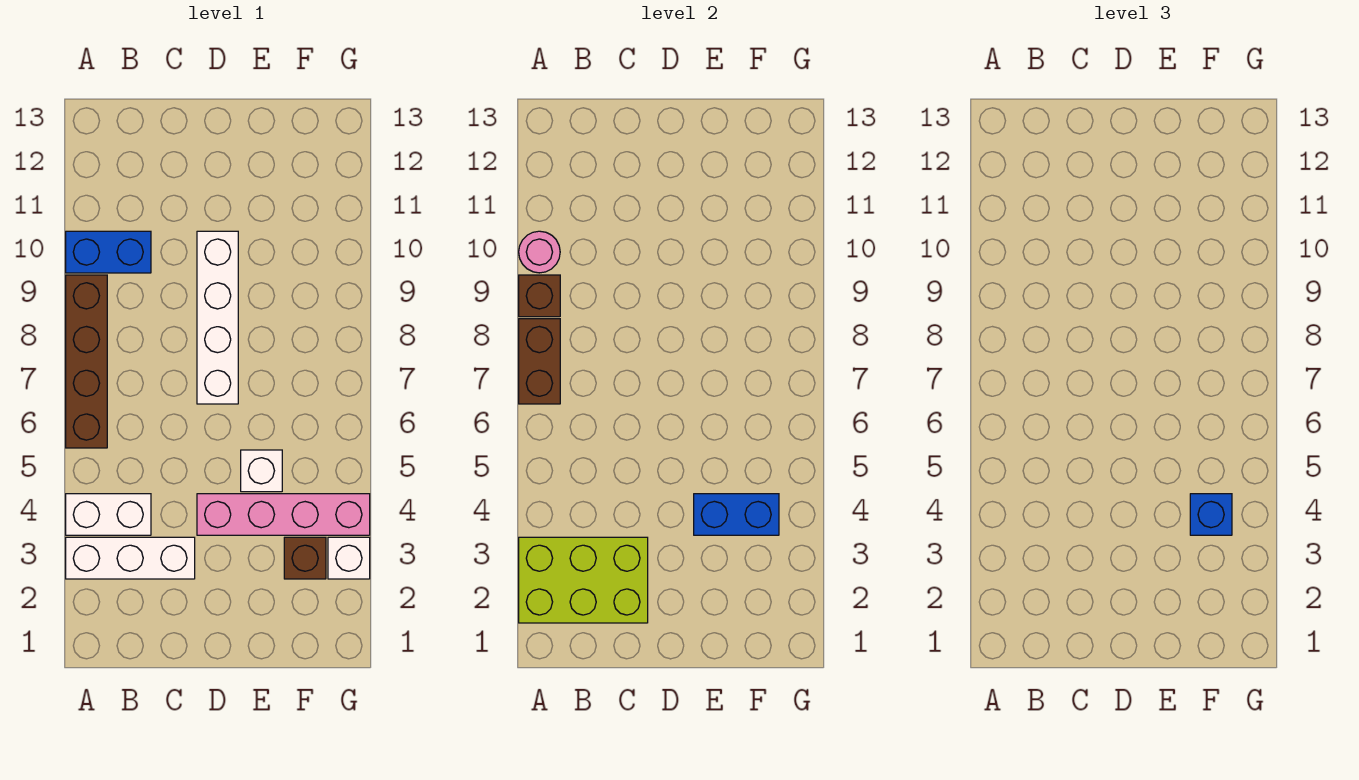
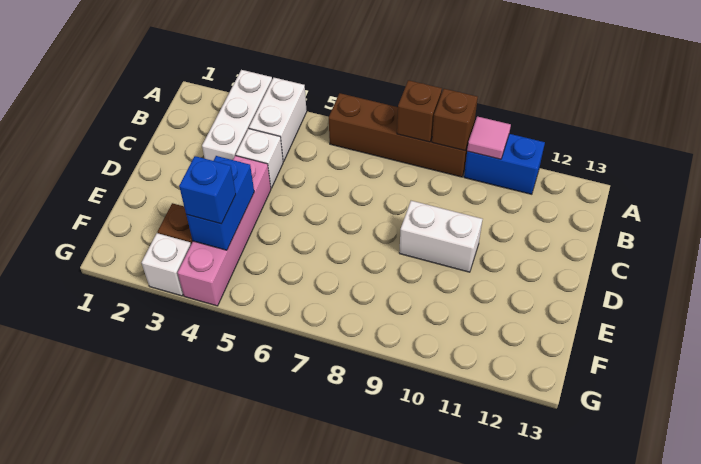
lime 2x3 brick [519,537,648,623] -> none
brown 1x2 brick [519,319,560,404] -> brown 1x1 brick [397,80,442,142]
blue 1x2 brick [66,231,151,273] -> blue 1x2 brick turned to [464,134,545,194]
pink 1x1 round brick [519,231,560,273] -> pink 1x1 tile [467,116,511,159]
white 1x4 brick [197,231,238,404] -> white 1x2 brick [399,201,483,272]
white 1x1 brick [241,450,282,492] -> white 1x1 brick moved to [236,129,283,188]

